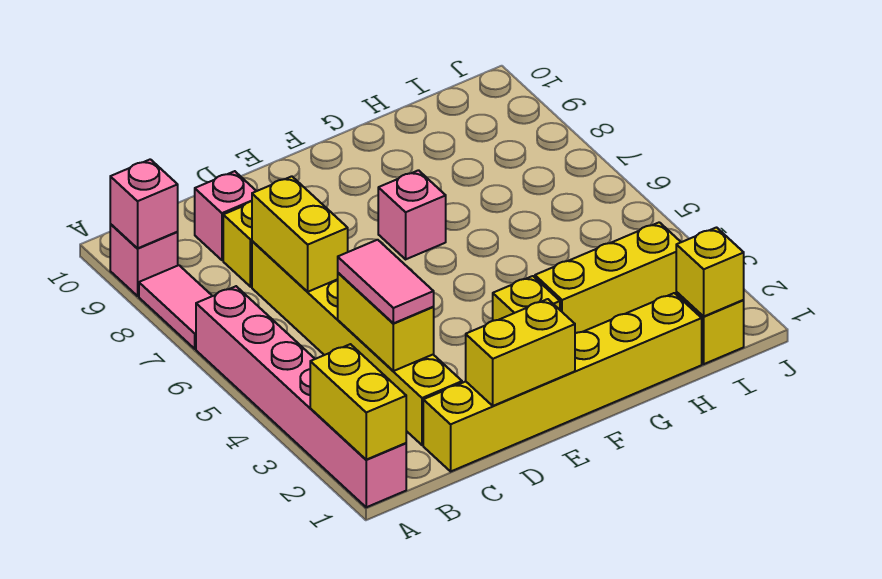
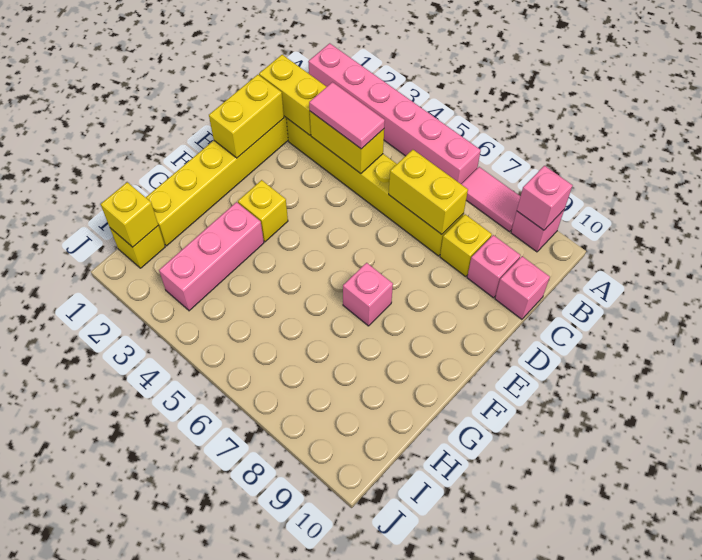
yellow 1x2 brick [310,344,406,460] -> yellow 1x2 brick moved to [259,55,326,135]
none -> pink 1x1 brick [495,256,550,319]
yellow 1x3 brick [535,222,681,333] -> pink 1x3 brick [159,202,264,311]

